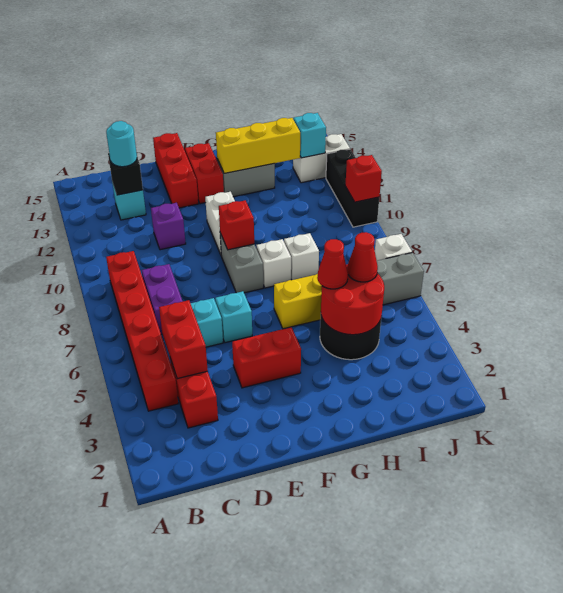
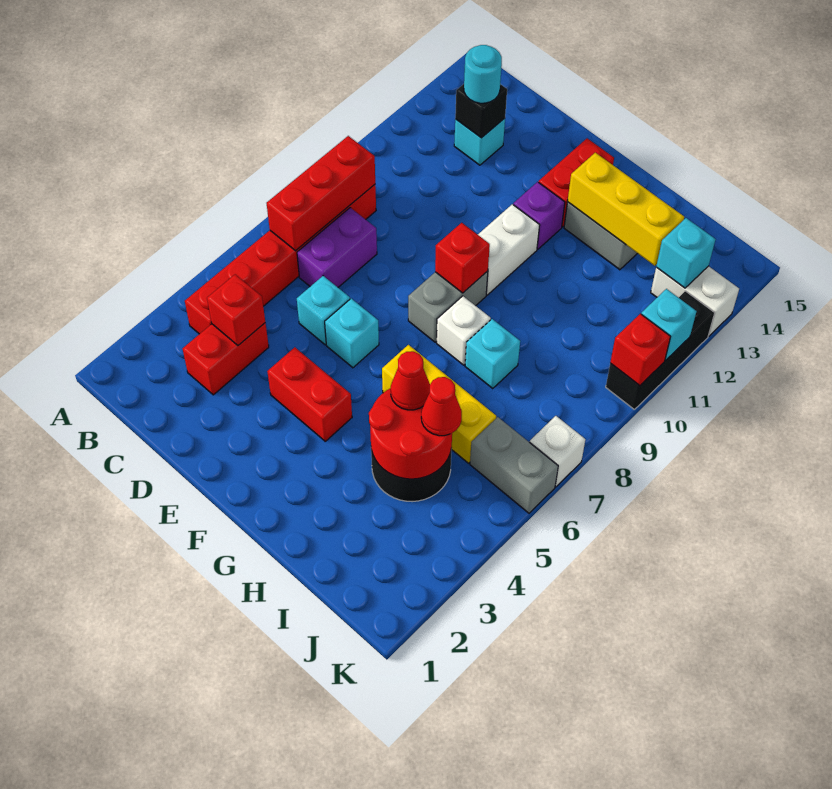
red 1x2 brick [159,300,208,379] -> red 1x1 brick [207,274,265,345]
purple 1x1 brick [151,203,186,250] -> purple 1x1 brick moved to [513,182,565,249]
red 1x3 brick [153,133,198,208] -> red 1x3 brick moved to [267,136,375,251]
white 1x1 brick [284,233,319,280] -> cyan 1x1 brick [465,319,520,389]
none -> cyan 1x1 brick [641,289,696,360]

